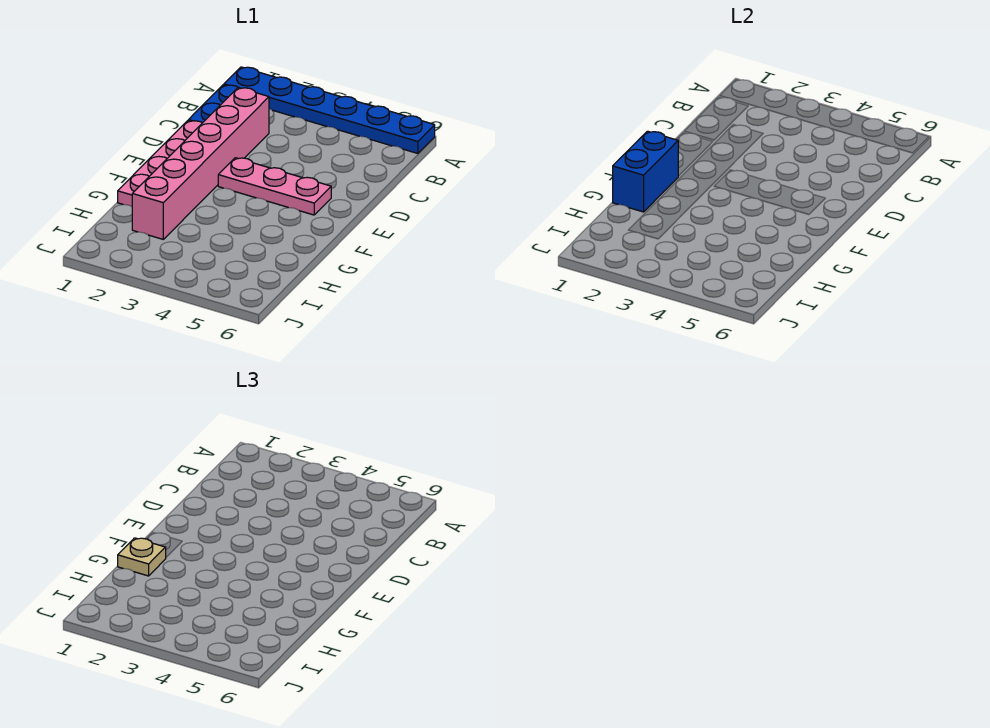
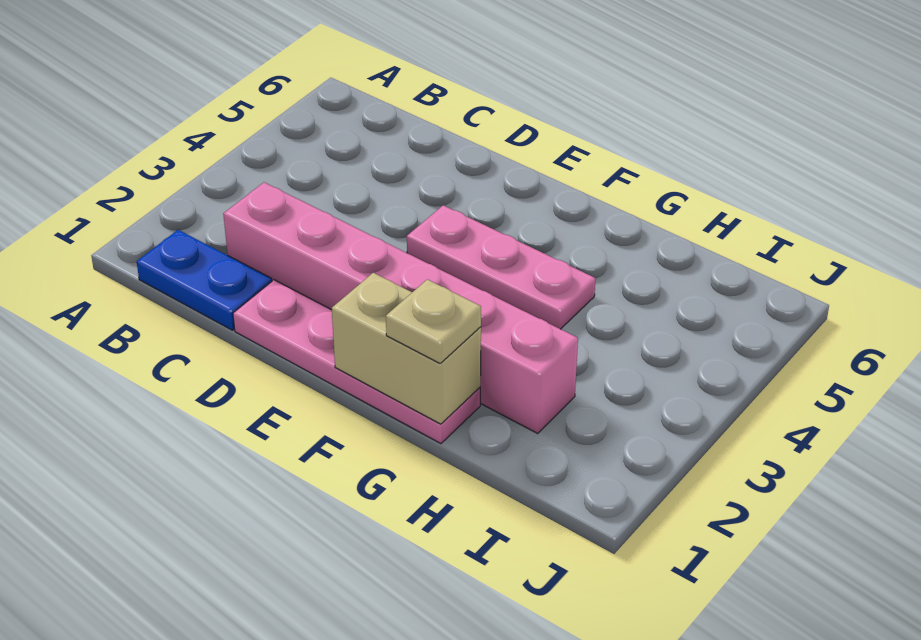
blue 1x6 plate [224,67,435,153] -> none
pink 1x3 plate [218,158,331,215] -> pink 1x3 plate turned to [407,205,596,329]
blue 1x2 brick [613,131,678,212] -> tan 1x2 brick [332,273,481,424]

